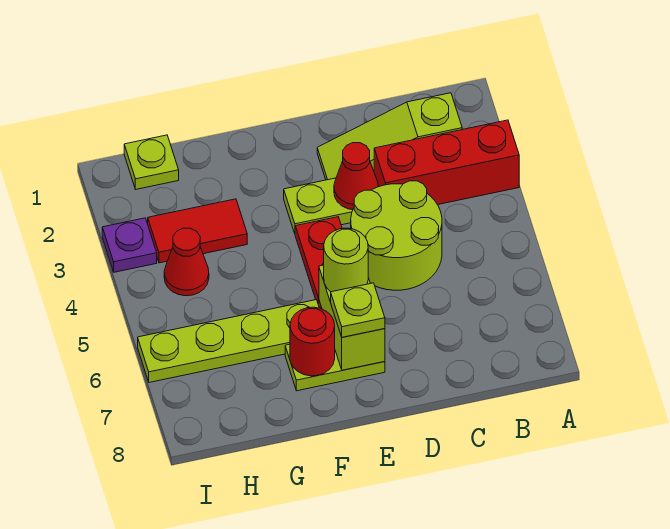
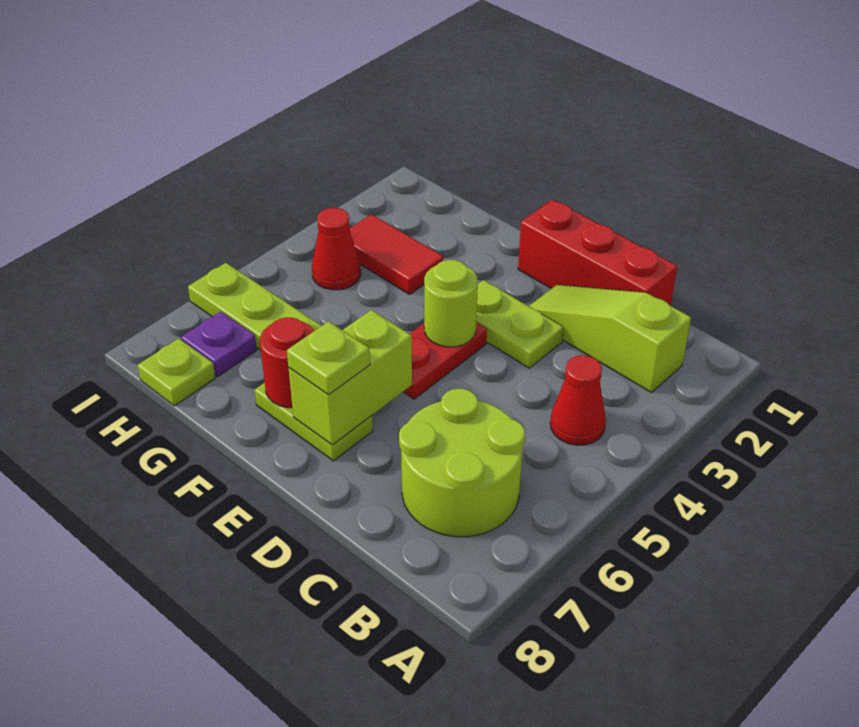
red 1x3 brick [374,120,519,205] -> red 1x3 brick moved to [518,200,677,306]
lime 2x2 round brick [351,181,442,290] -> lime 2x2 round brick moved to [399,389,525,537]
red 1x1 cone [334,143,378,210] -> red 1x1 cone moved to [550,355,606,445]
lime 1x1 round brick [324,228,368,292] -> lime 1x1 round brick moved to [424,260,478,347]
lime 1x1 plate [124,135,179,189] -> lime 1x1 plate moved to [137,338,215,406]
purple 1x1 plate [102,218,157,272] -> purple 1x1 plate moved to [181,311,257,377]

